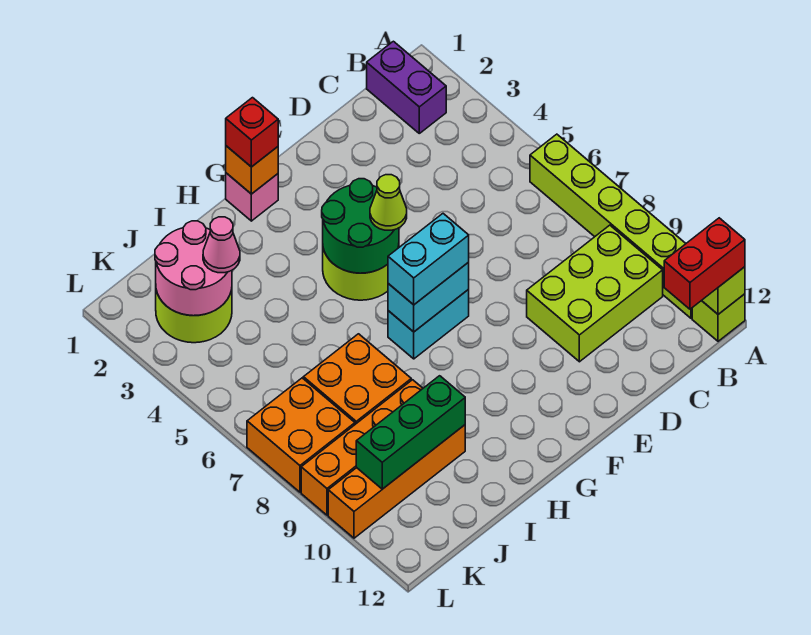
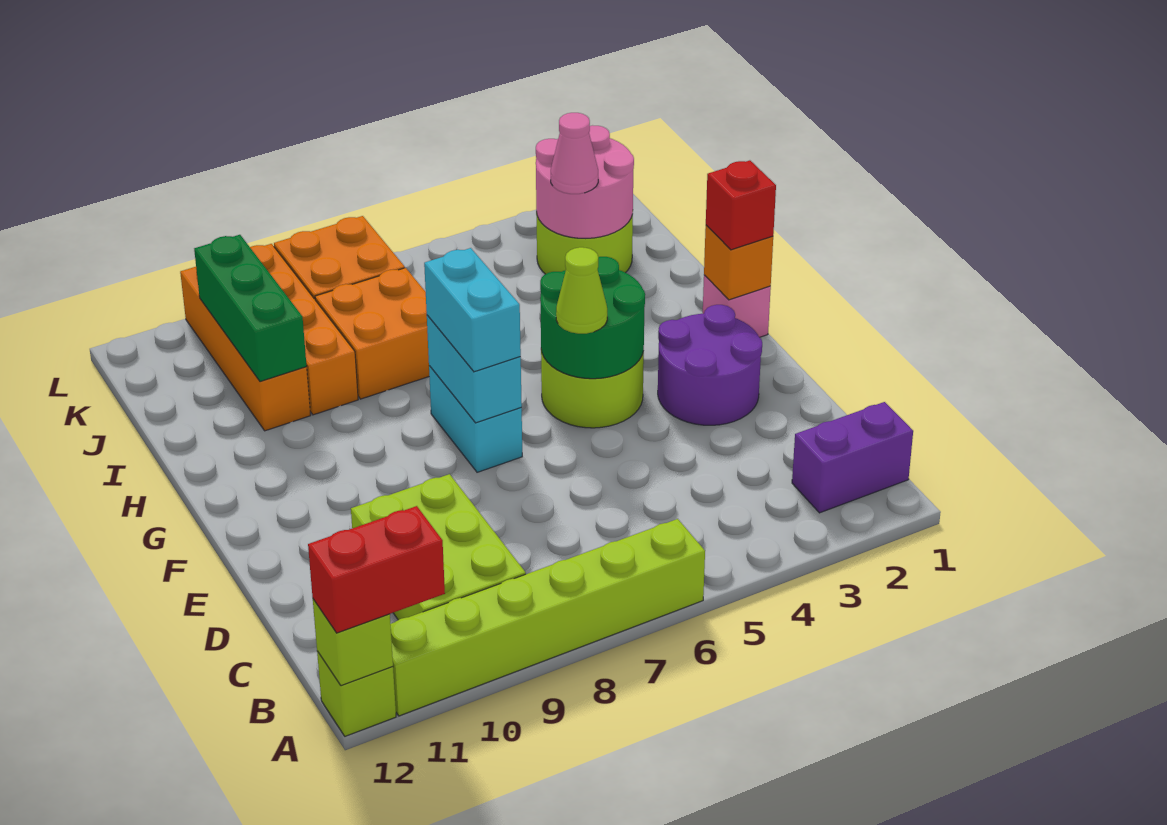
red 1x2 brick [664,218,745,309] -> red 1x2 brick turned to [308,506,445,633]
none -> purple 2x2 round brick [658,305,762,425]

